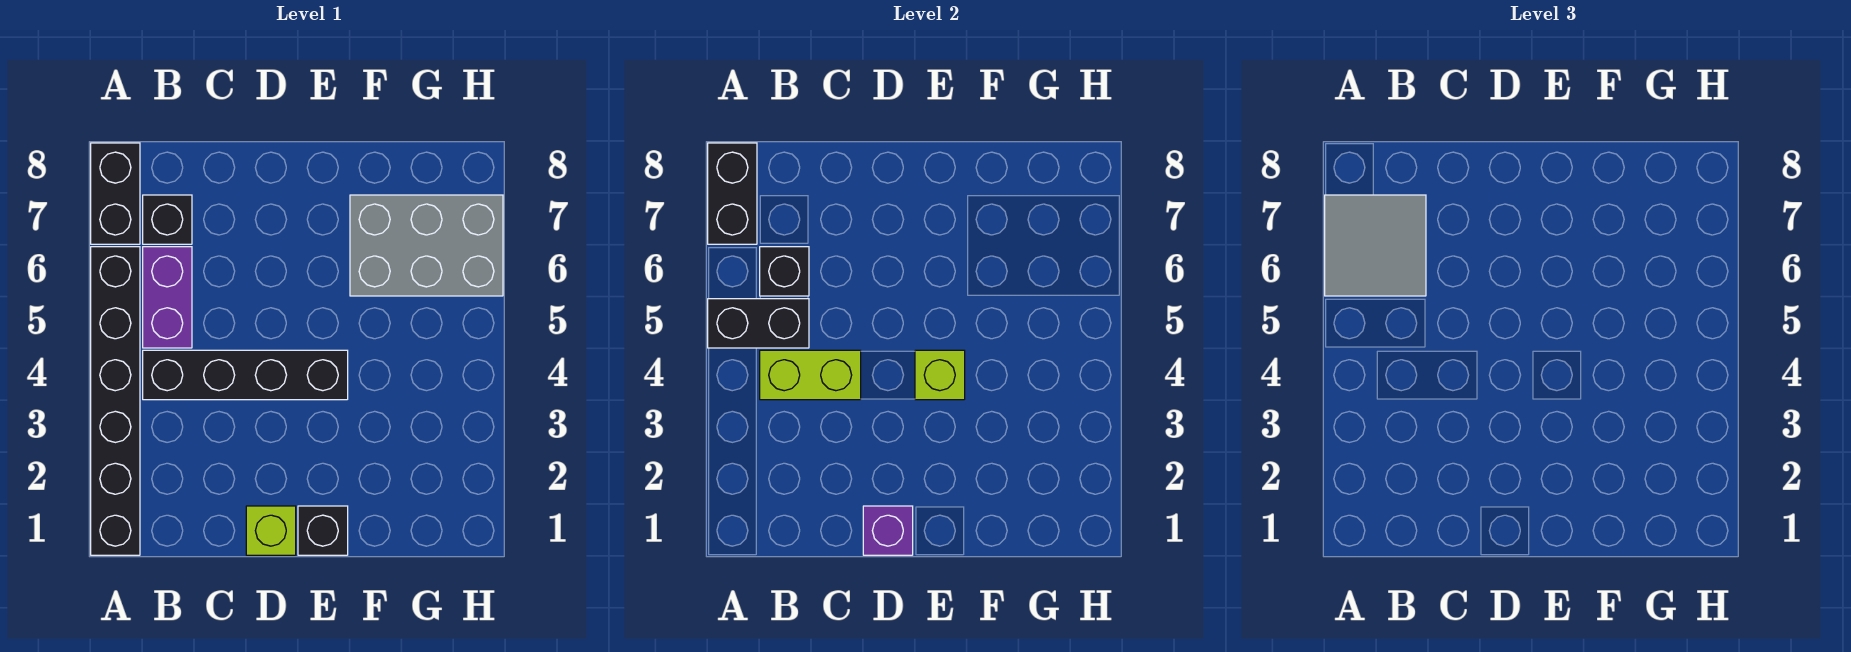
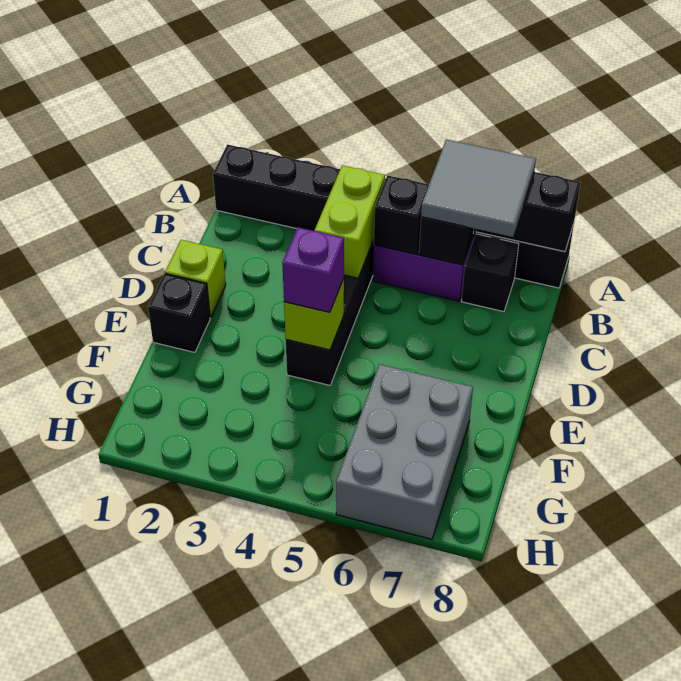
black 1x2 brick [708,299,809,348] -> black 1x1 brick [374,175,429,254]
purple 1x1 brick [863,506,913,555] -> purple 1x1 brick moved to [282,227,344,312]

